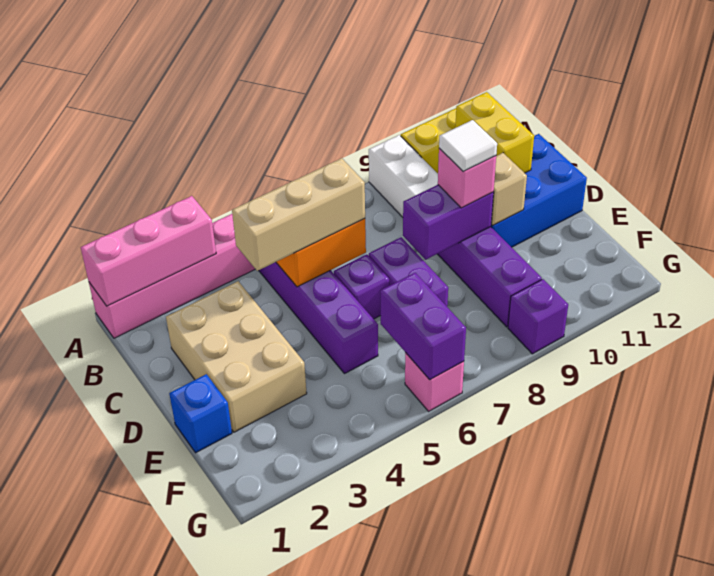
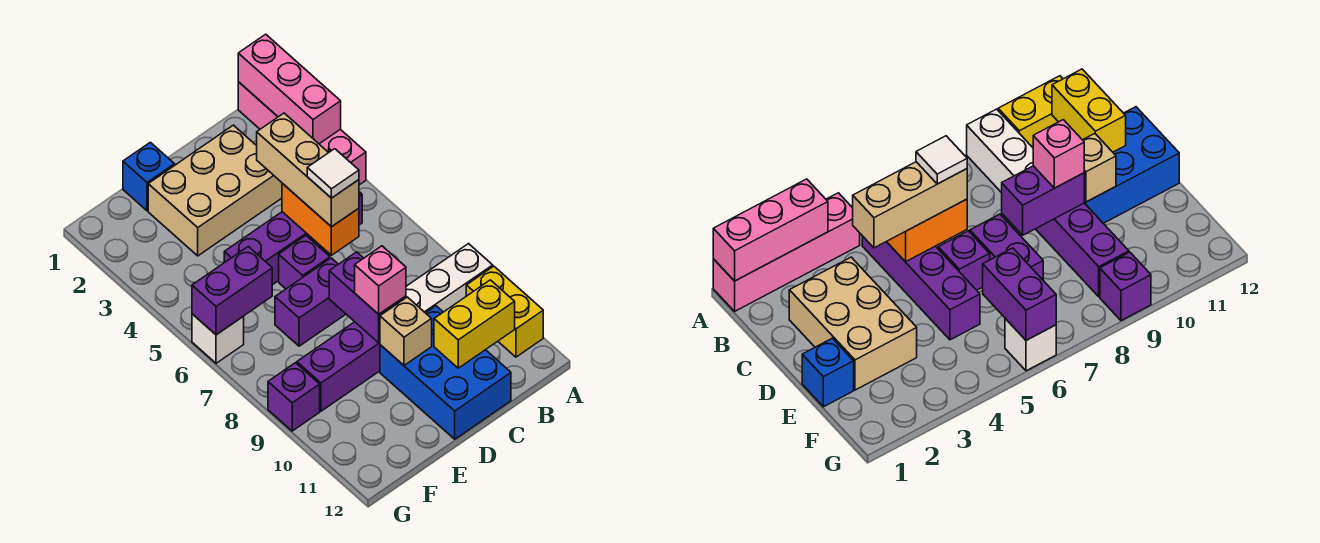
white 1x1 tile [439,120,497,172] -> white 1x1 tile moved to [307,149,359,198]
pink 1x1 brick [405,353,464,411] -> white 1x1 brick [192,314,244,363]

